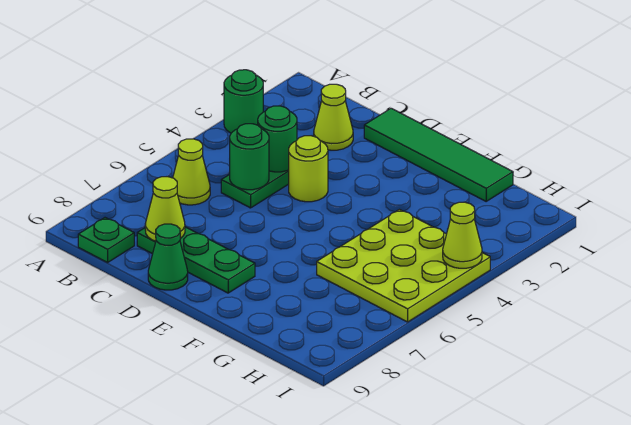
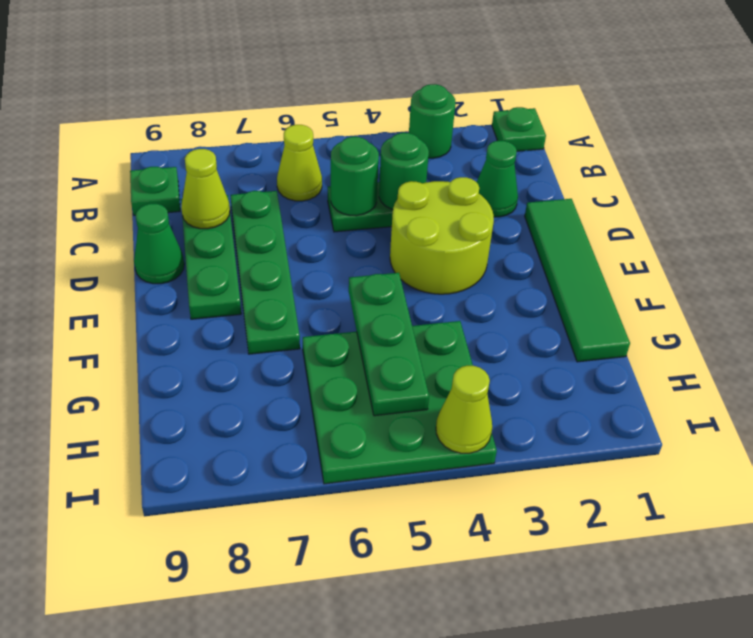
none -> green 1x1 plate [492,107,546,151]
lime 1x1 cone [314,84,353,150] -> green 1x1 cone [477,141,518,217]
none -> green 1x4 plate [231,191,300,354]
lime 1x1 round brick [289,136,328,202] -> lime 2x2 round brick [390,177,494,294]
none -> green 1x3 plate [349,273,429,416]
lime 3x3 plate [317,210,490,322] -> green 3x3 plate [303,321,497,484]

